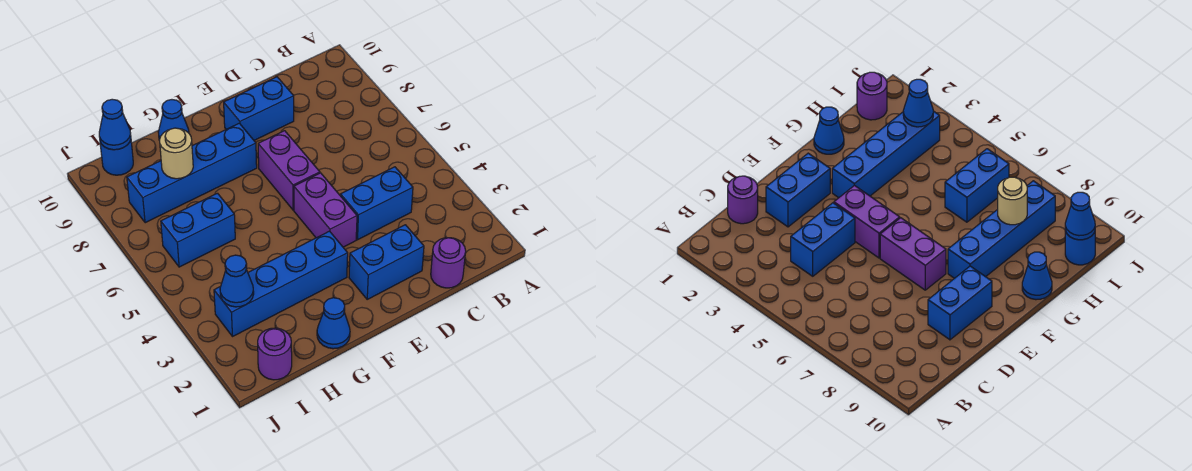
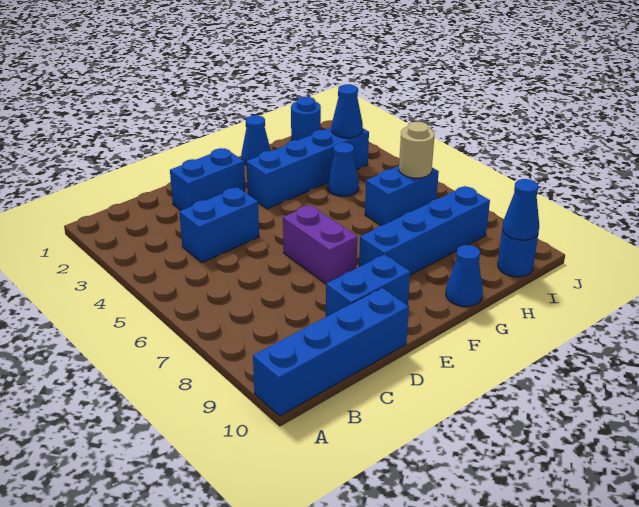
none -> blue 1x4 brick [253,288,409,416]
purple 1x1 round brick [431,238,466,288] -> none
purple 1x2 brick [294,173,357,247] -> none
none -> blue 1x1 cone [327,143,359,196]
tan 1x1 round brick [160,128,193,179] -> tan 1x1 round brick moved to [399,122,434,178]
purple 1x1 round brick [258,328,292,380] -> blue 1x1 round brick [291,97,321,141]

